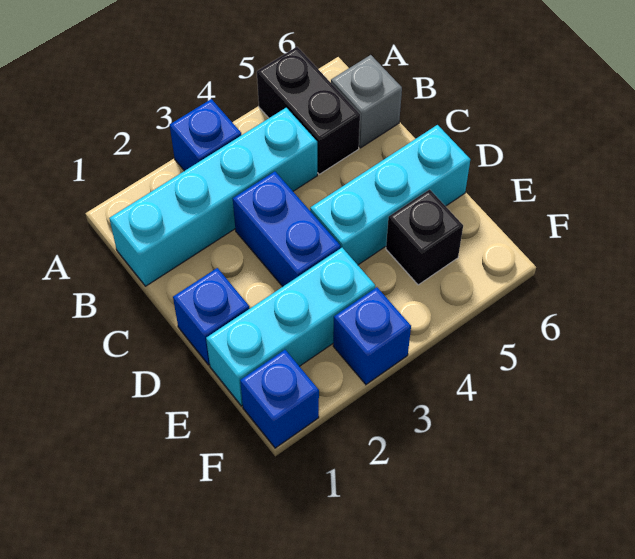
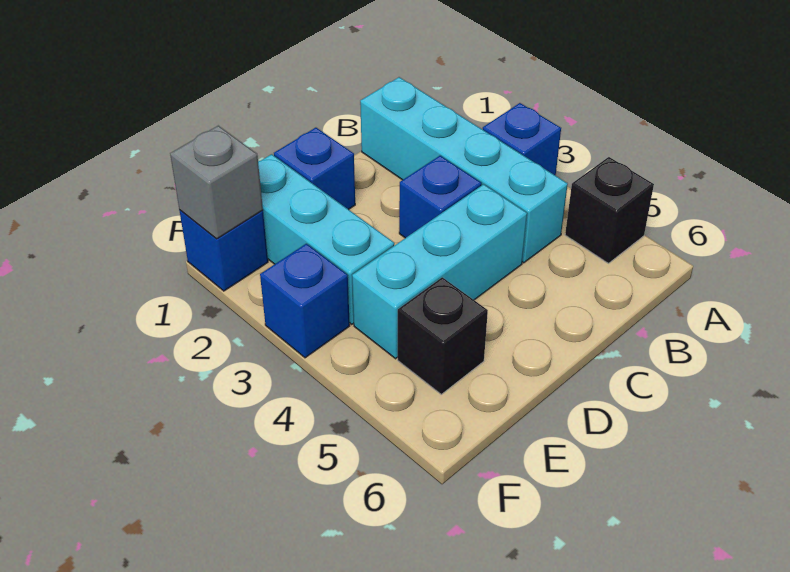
black 1x2 brick [257,47,360,174] -> black 1x1 brick [565,157,654,263]
grey 1x1 brick [331,55,402,148] -> grey 1x1 brick moved to [170,126,263,239]
blue 1x2 brick [233,171,340,287] -> blue 1x1 brick [399,156,481,238]
cyan 1x3 brick [310,125,470,265] -> cyan 1x3 brick turned to [352,184,527,359]

